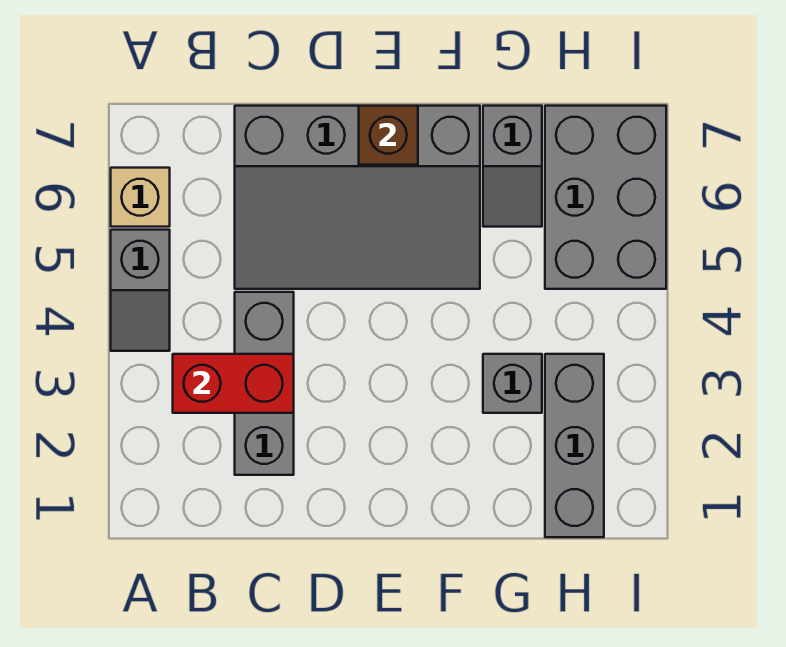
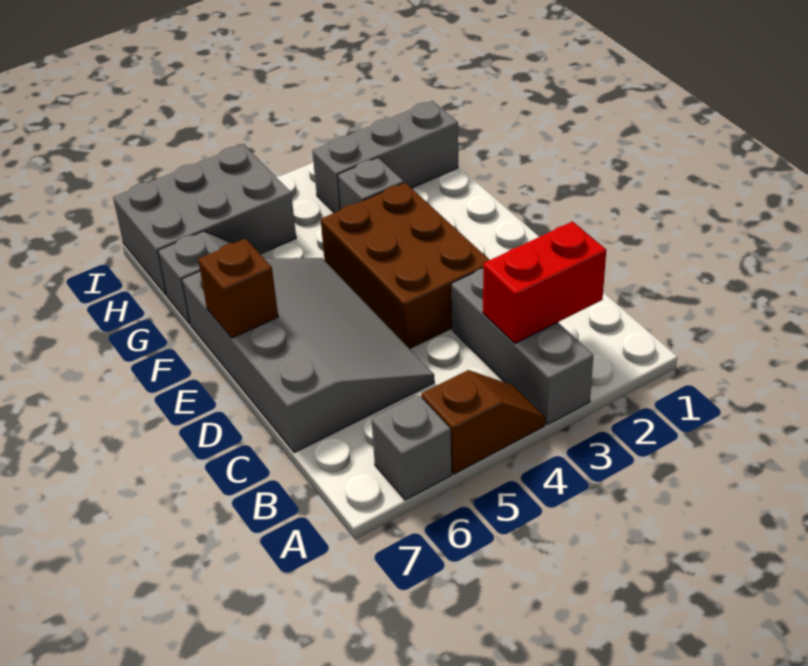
grey 1x2 slope [111,230,170,351] -> brown 1x2 slope [421,370,546,474]
tan 1x1 brick [111,168,170,227] -> grey 1x1 brick [371,395,452,500]
red 1x2 brick [173,354,294,413] -> red 1x2 brick turned to [483,221,606,343]
grey 1x3 brick [235,292,294,475] -> grey 1x3 brick turned to [451,269,593,425]
none -> brown 2x3 brick [321,183,489,349]

